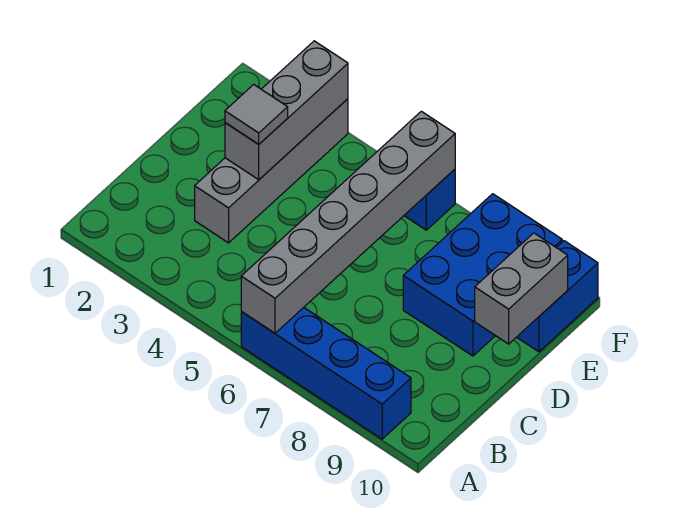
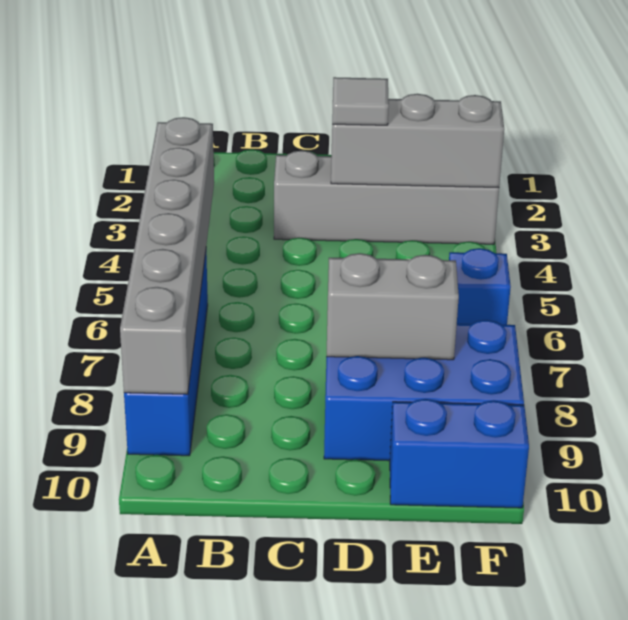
grey 1x6 brick [241,111,455,333] -> grey 1x6 brick turned to [120,117,214,394]
grey 1x2 brick [475,233,568,344] -> grey 1x2 brick moved to [326,253,459,360]

